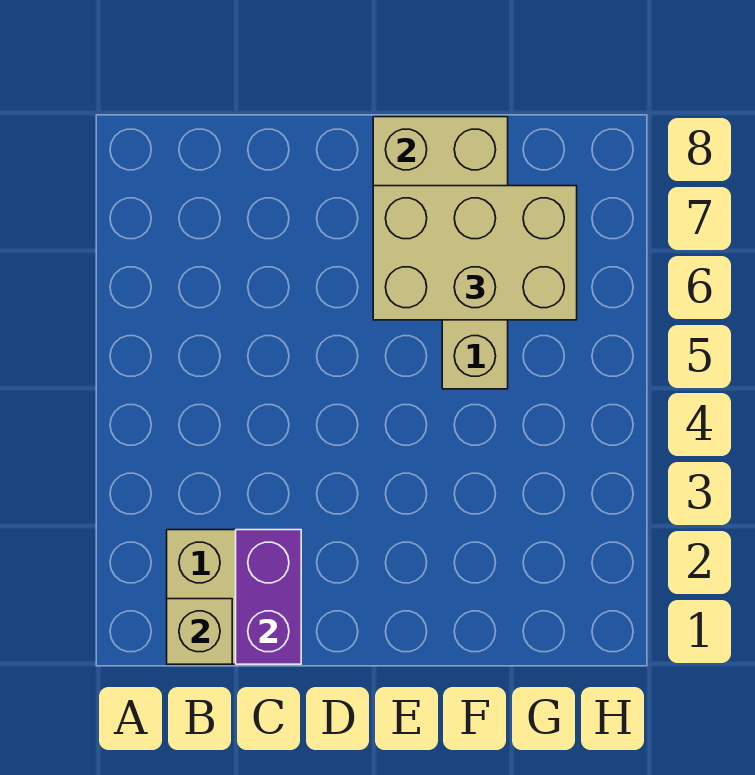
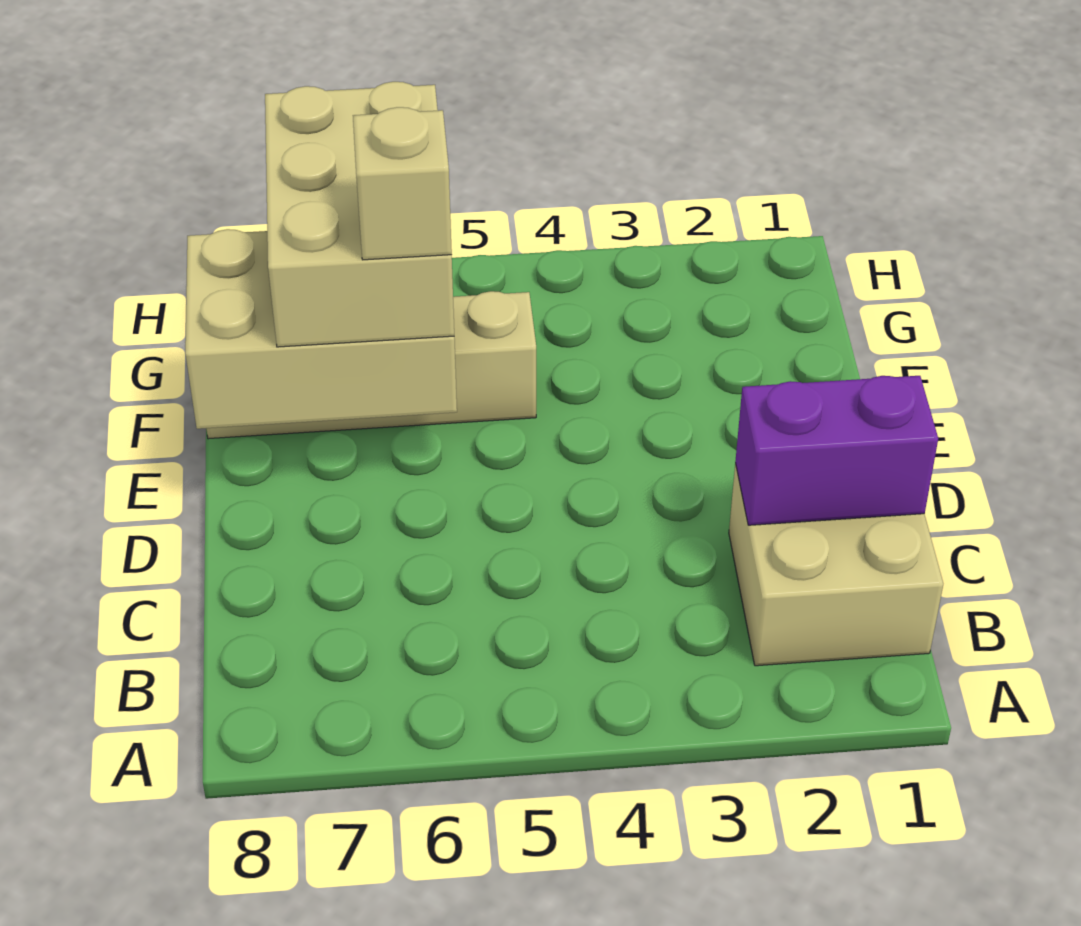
tan 1x1 brick [167,599,232,664] -> tan 1x1 brick moved to [353,107,452,260]

